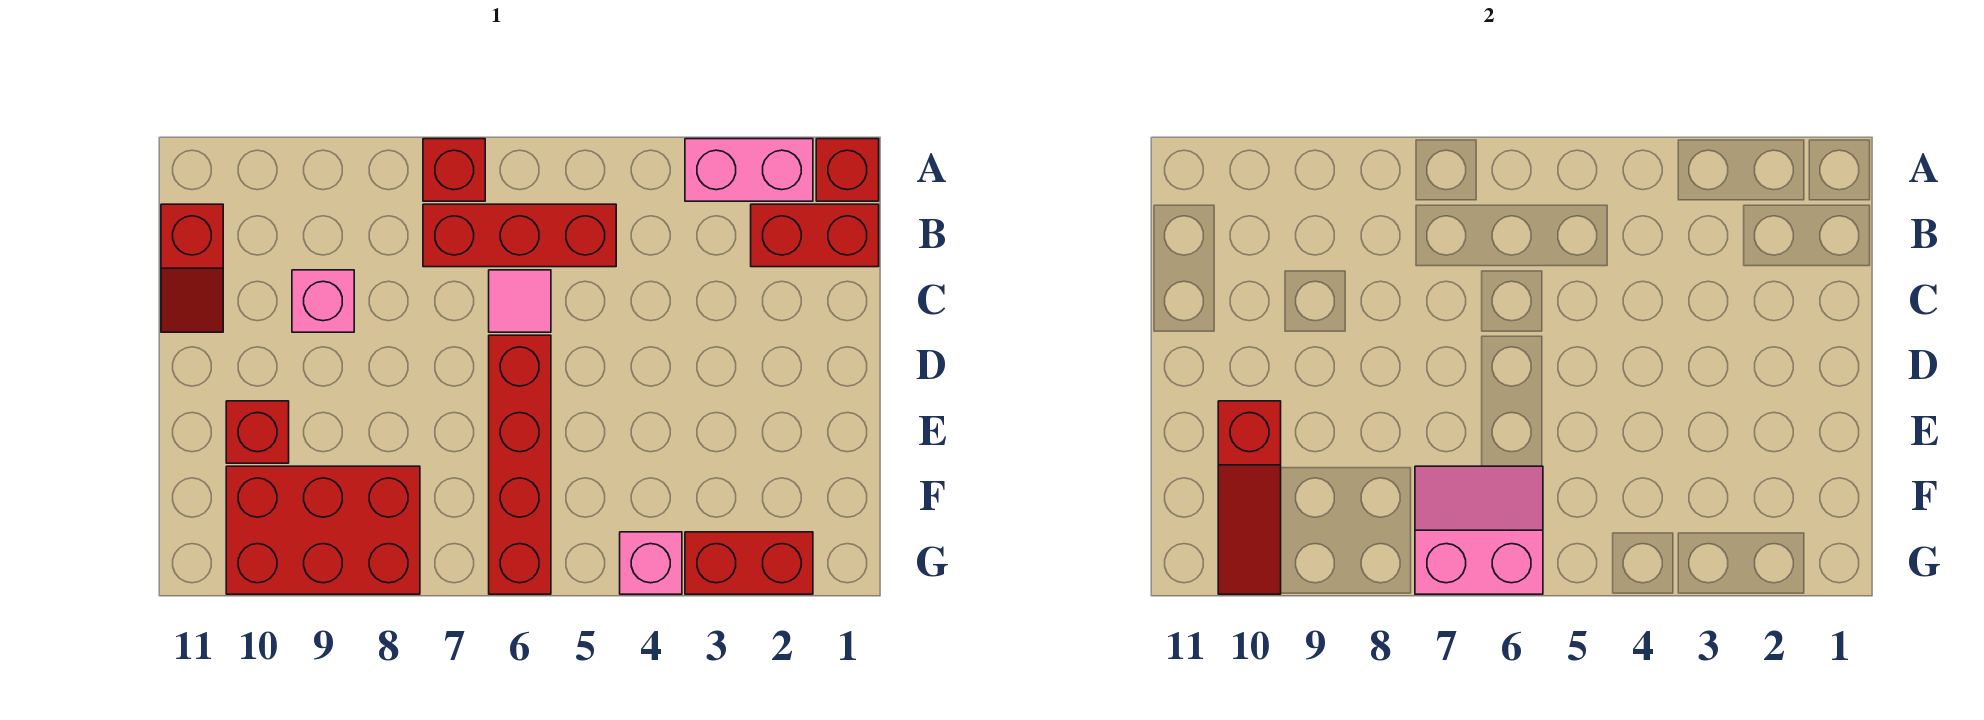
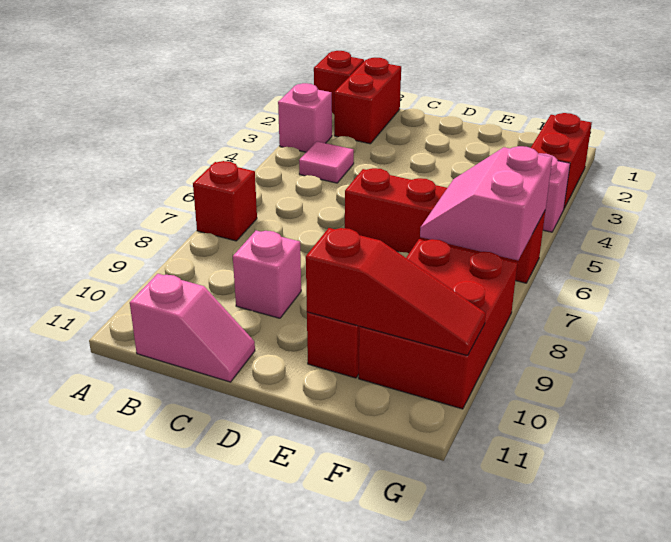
pink 1x2 brick [685,139,813,201] -> pink 1x1 brick [278,83,332,152]
red 1x3 brick [423,204,616,267] -> none
red 1x2 slope [161,204,223,332] -> pink 1x2 slope [130,274,255,382]
pink 1x1 tile [489,270,551,332] -> pink 1x1 tile moved to [299,141,354,183]

